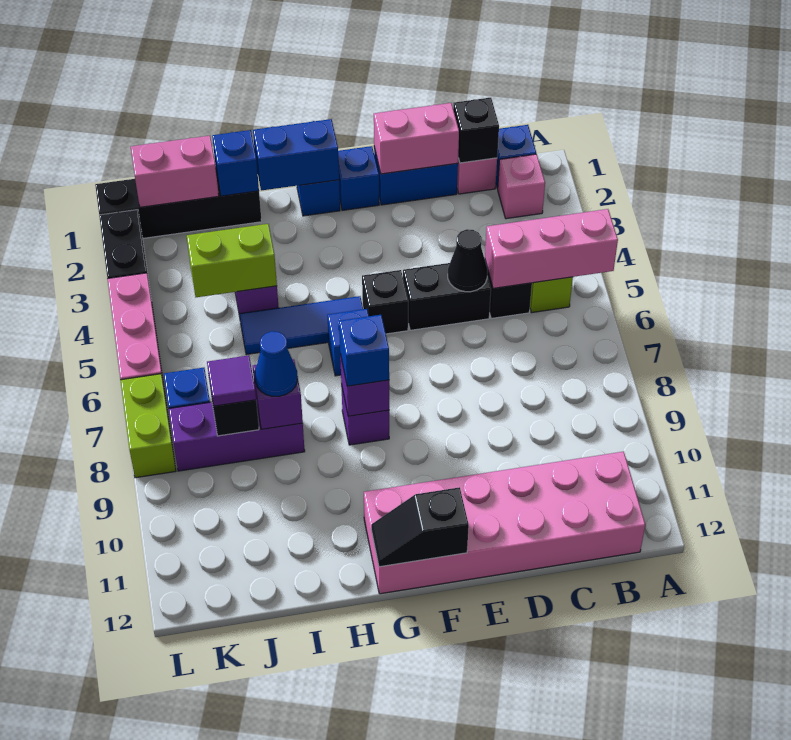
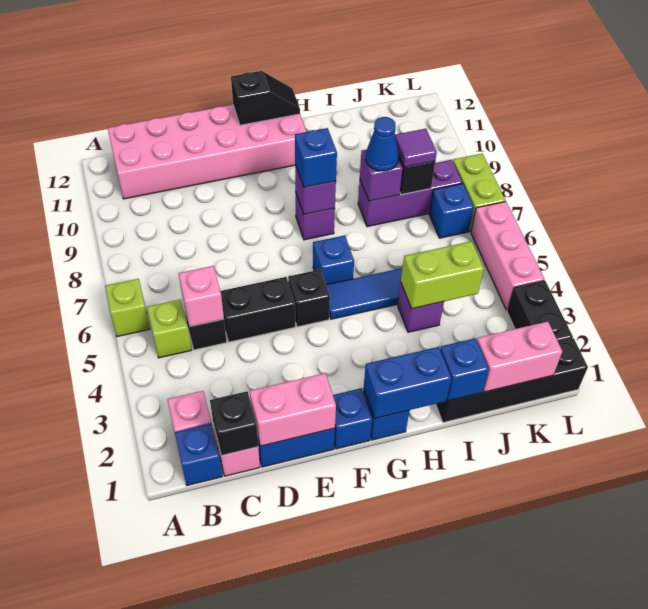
pink 1x3 brick [485,209,618,288] -> pink 1x1 brick [179,266,224,326]
none -> lime 1x1 brick [105,279,150,337]
black 1x1 cone [448,229,487,292] -> none

